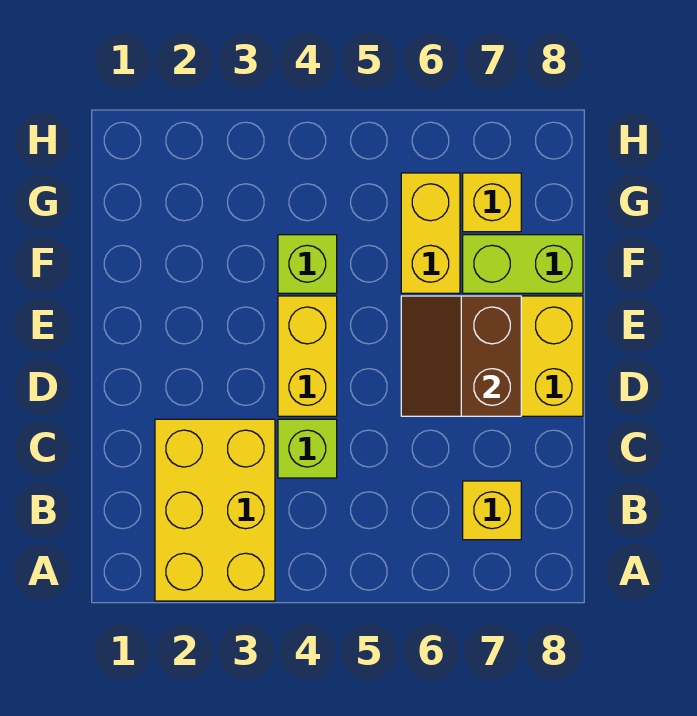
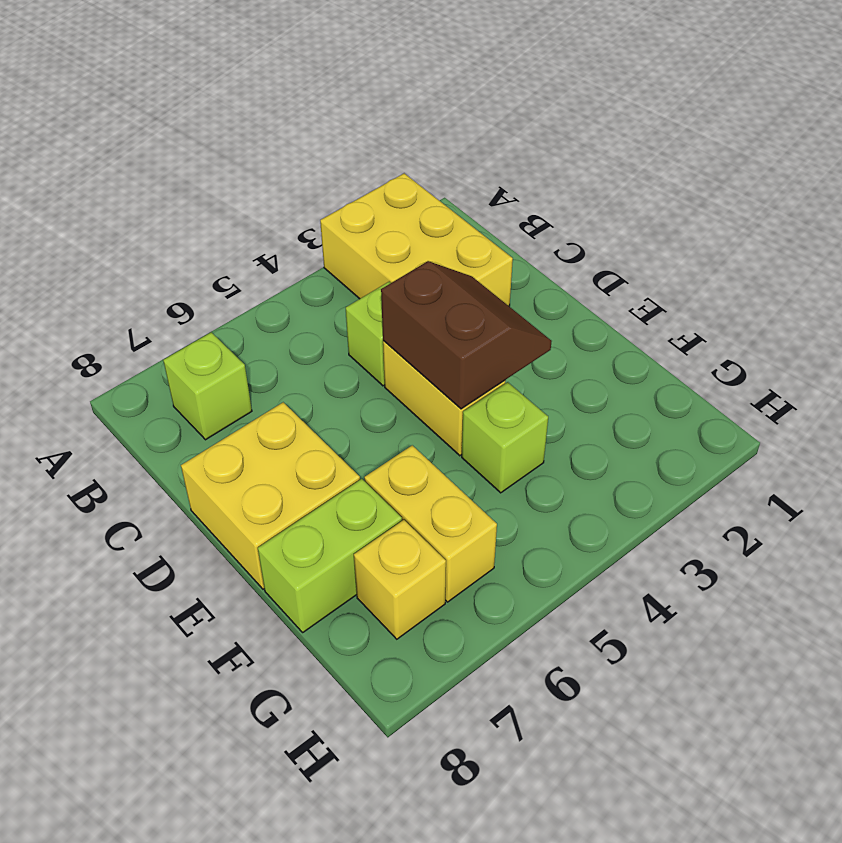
yellow 1x1 brick [463,481,521,540] -> lime 1x1 brick [163,332,252,440]
brown 2x2 slope [401,296,521,416] -> brown 2x2 slope moved to [381,261,552,409]

